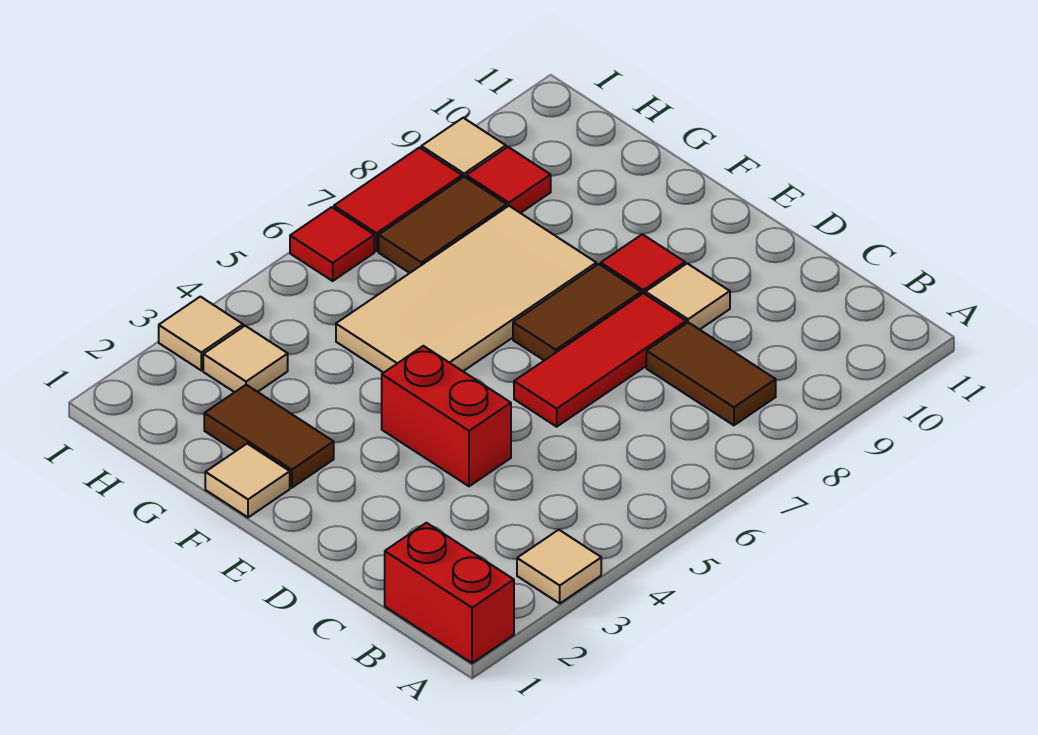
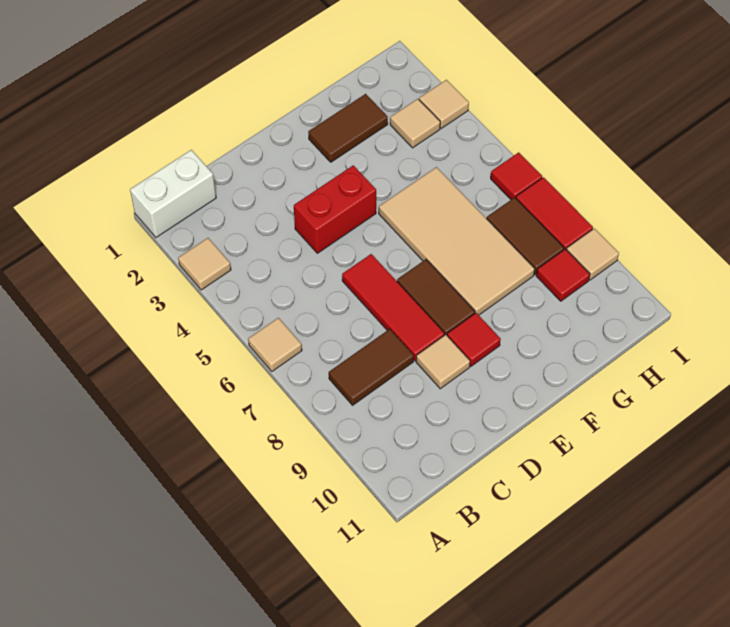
red 1x2 brick [385,523,514,663] -> white 1x2 brick [130,150,216,237]
tan 1x1 tile [205,444,290,517] -> tan 1x1 tile moved to [248,318,302,371]

